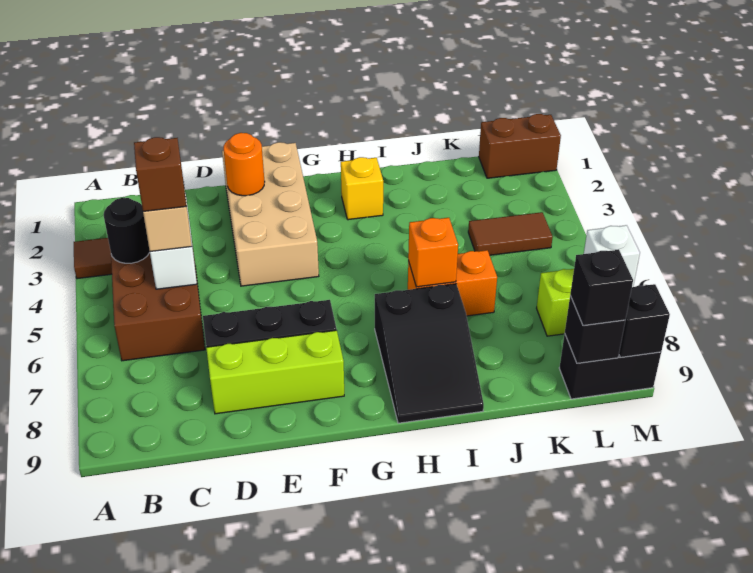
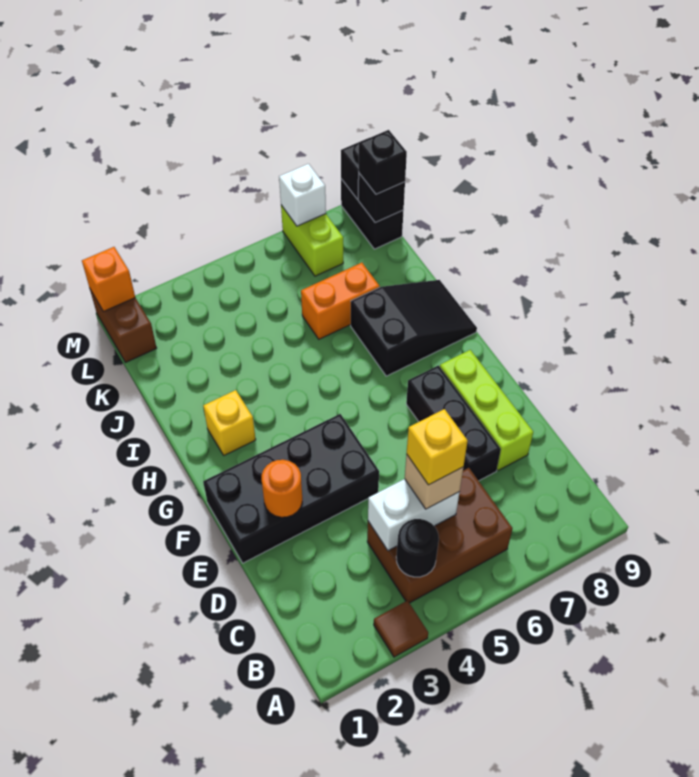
brown 1x1 brick [134,137,186,211] -> yellow 1x1 brick [407,409,468,485]
tan 2x4 brick [222,142,319,286] -> black 2x4 brick [203,414,379,563]
orange 1x2 brick [408,250,497,316] -> orange 1x2 brick turned to [301,263,380,339]
orange 1x1 brick [408,218,458,287] -> orange 1x1 brick moved to [82,247,135,311]
brown 1x2 tile [468,212,553,255] -> none

